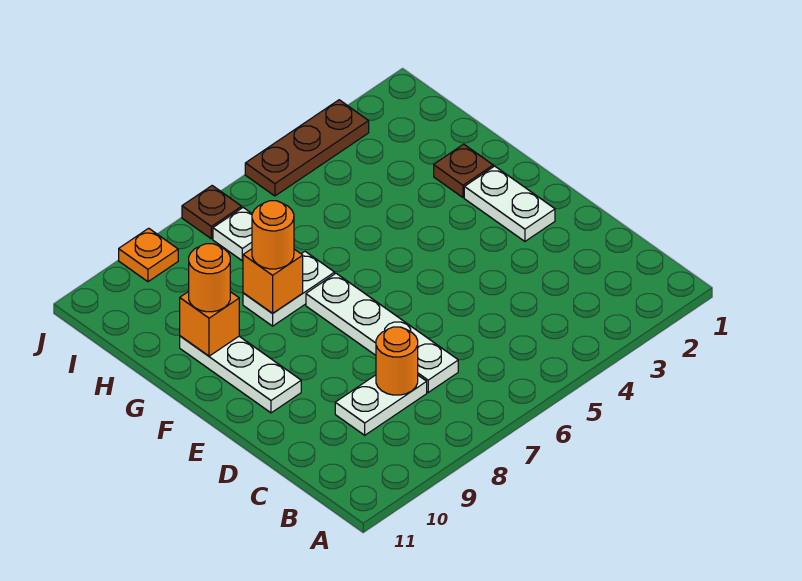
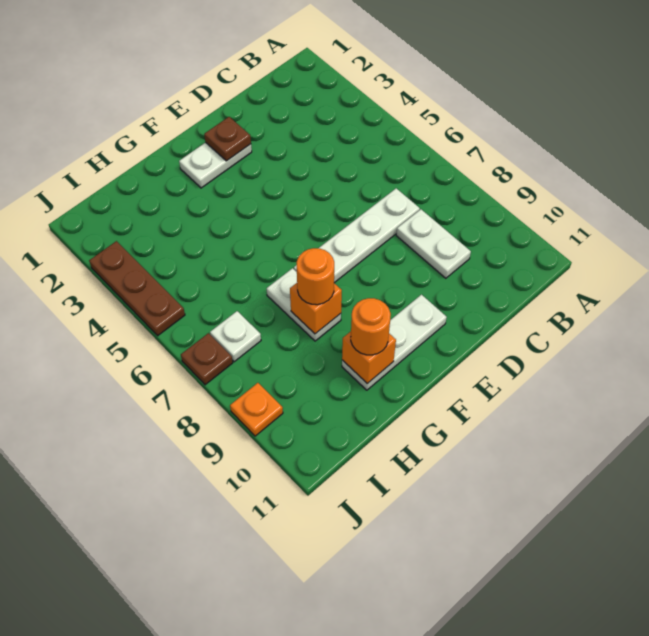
orange 1x1 round brick [376,327,418,395] -> none
brown 1x1 plate [434,144,493,197] -> brown 1x1 plate moved to [204,117,251,161]

